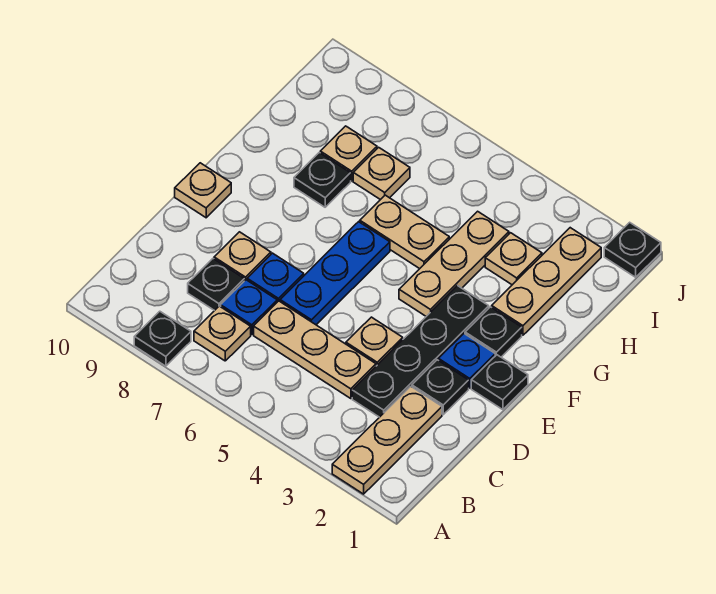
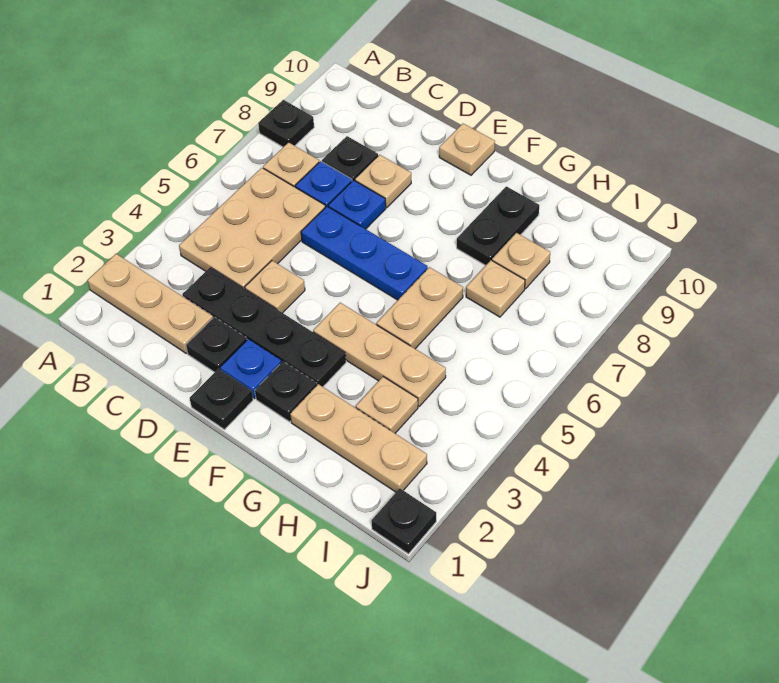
tan 1x3 plate [254,301,376,399] -> tan 2x3 plate [179,168,326,289]
black 1x1 plate [294,153,351,207] -> black 1x2 plate [457,186,539,265]

